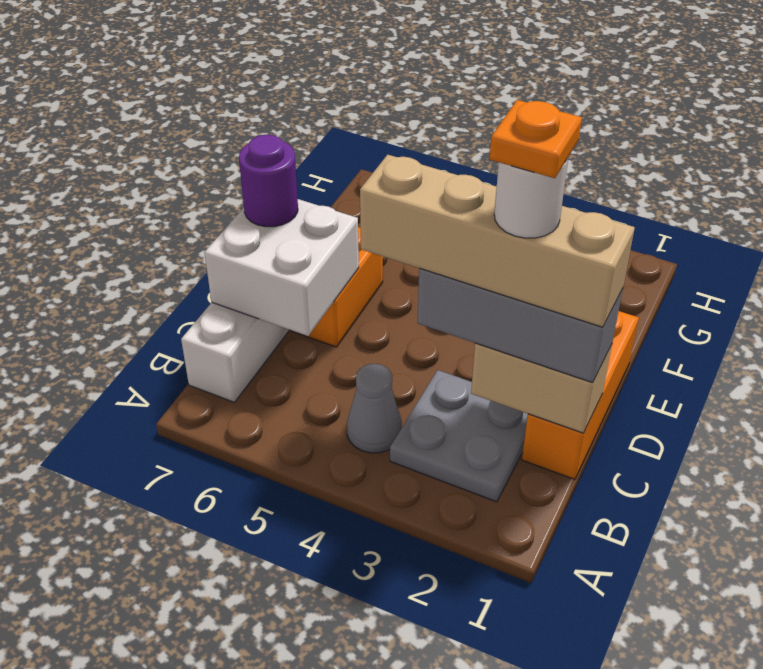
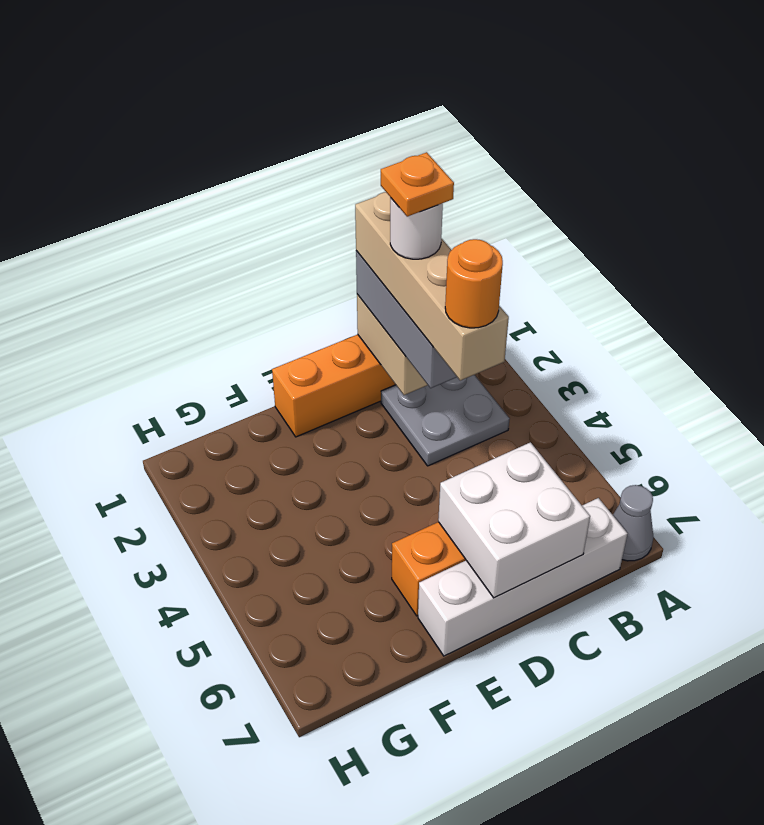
grey 1x1 cone [347,364,402,453] -> grey 1x1 cone moved to [613,485,654,561]
none -> orange 1x1 round brick [445,239,503,328]
purple 1x1 round brick [239,135,298,227] -> none

